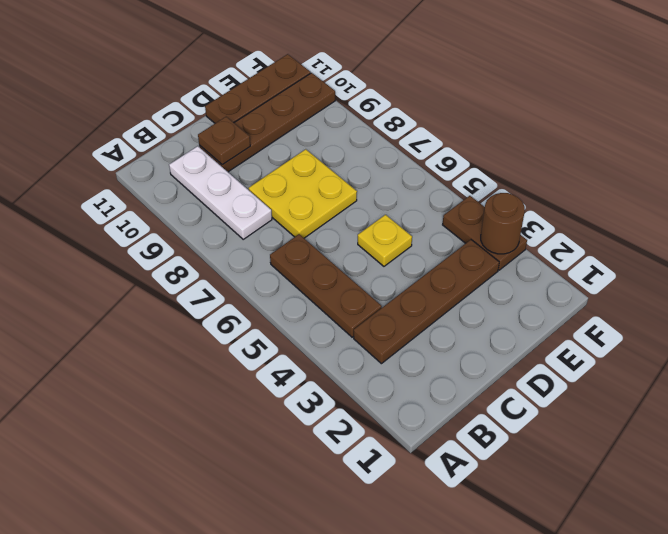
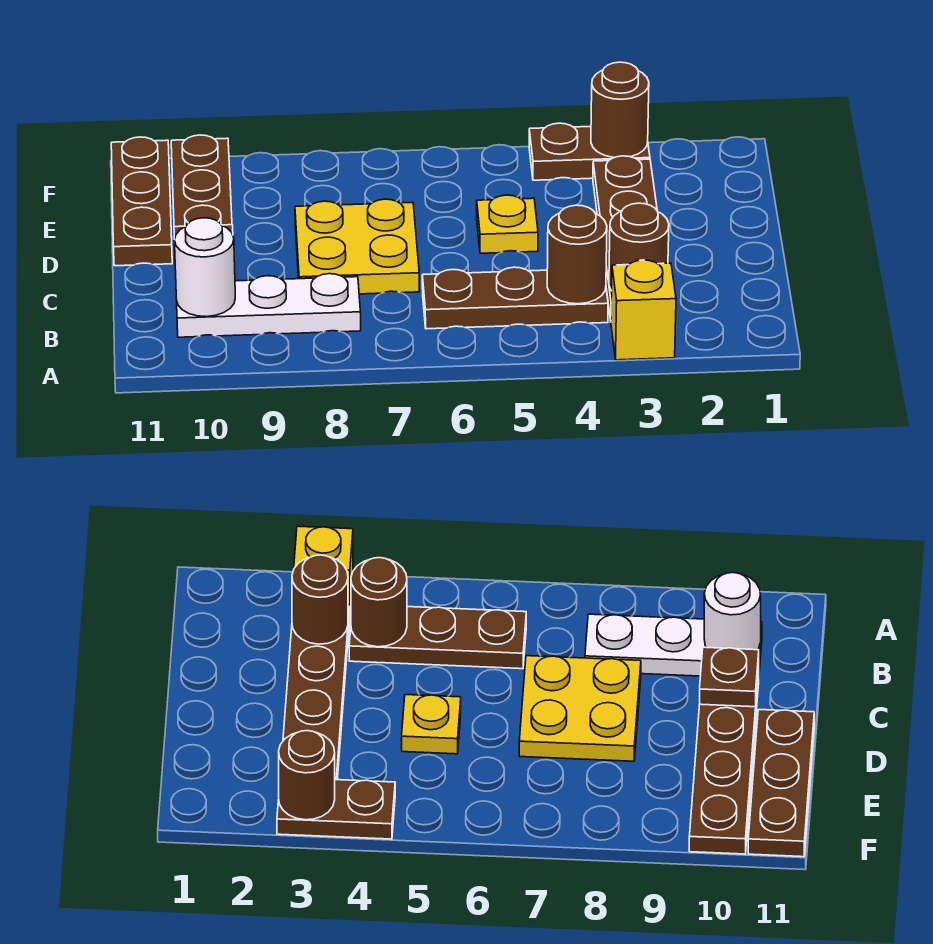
none -> yellow 1x1 brick [611,260,676,360]
none -> brown 1x1 round brick [609,203,669,291]
none -> brown 1x1 round brick [547,205,607,304]
none -> white 1x1 round brick [175,218,235,317]

